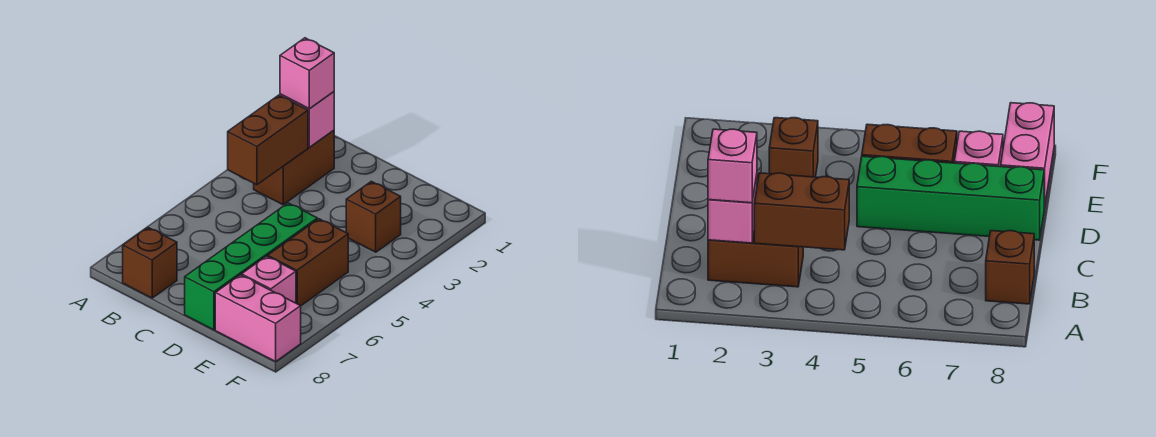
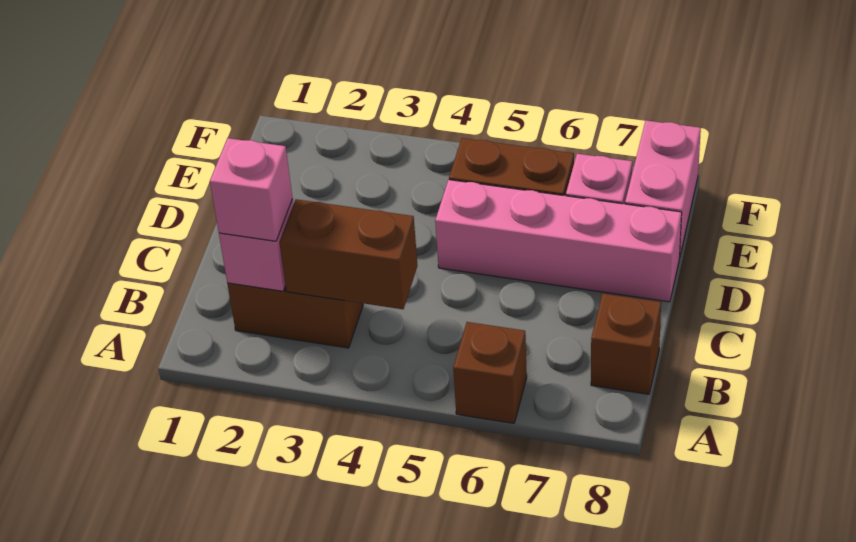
green 1x4 brick [185,203,317,330] -> pink 1x4 brick [435,180,682,302]
brown 1x1 brick [346,181,401,252] -> brown 1x1 brick moved to [453,322,527,423]

